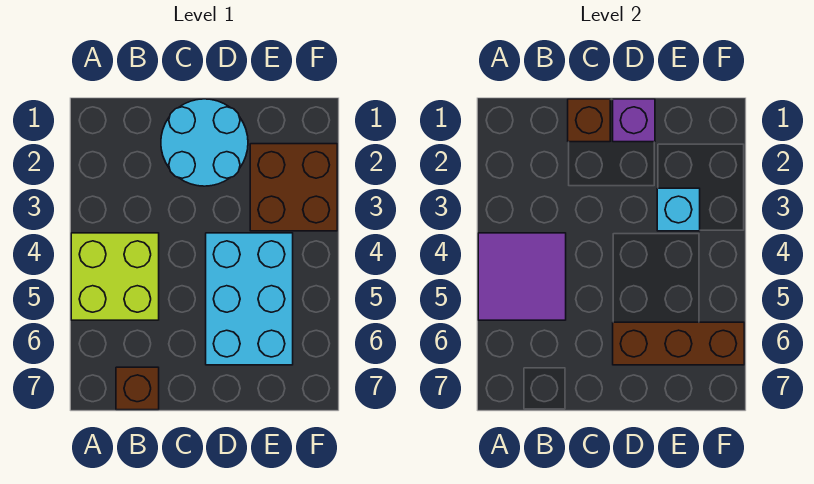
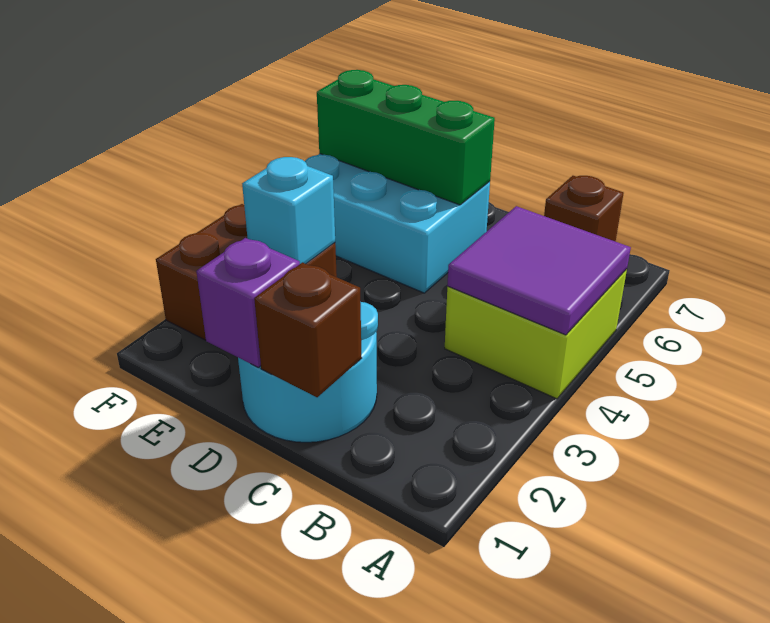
cyan 2x3 brick [206,233,293,365] -> cyan 2x3 brick turned to [305,154,490,293]
brown 1x3 brick [613,322,744,365] -> green 1x3 brick [317,70,495,205]

